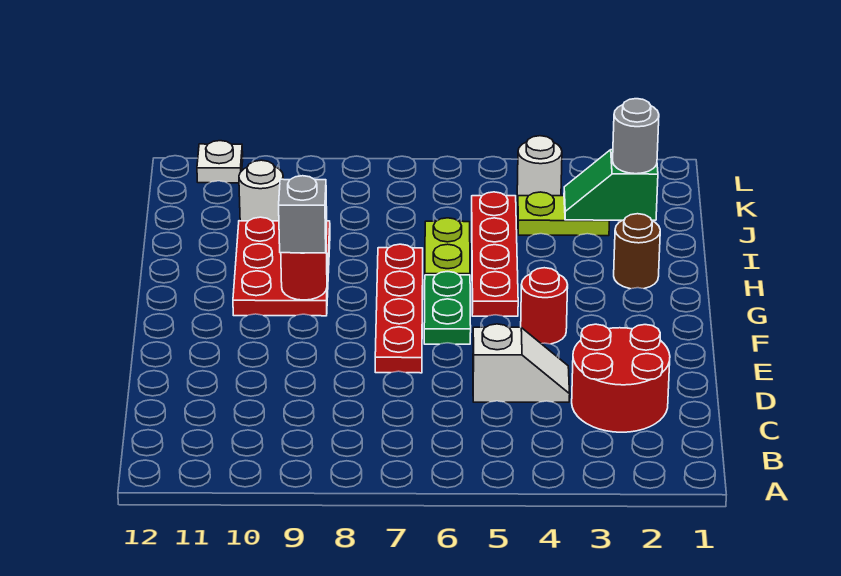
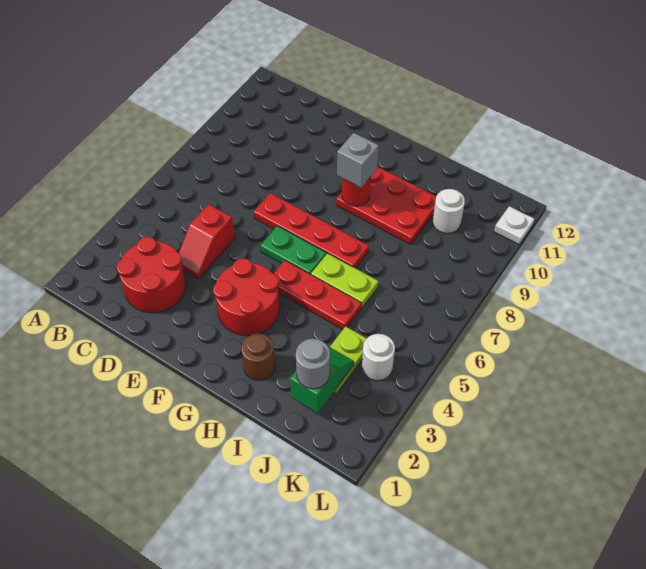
white 1x2 slope [473,324,570,402] -> red 1x2 slope [179,204,235,279]
red 1x1 round brick [521,268,568,344] -> red 2x2 round brick [213,258,279,336]
red 1x4 plate [472,192,518,316] -> red 1x3 plate [273,260,362,330]

